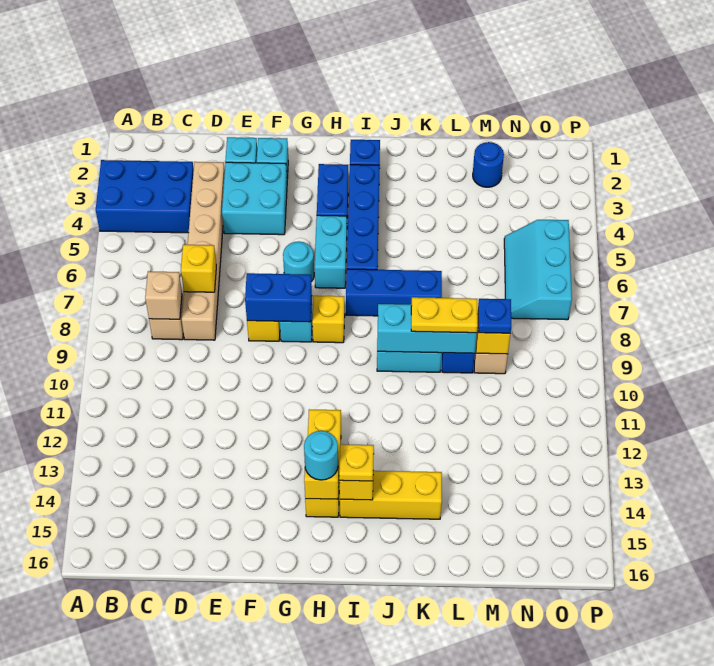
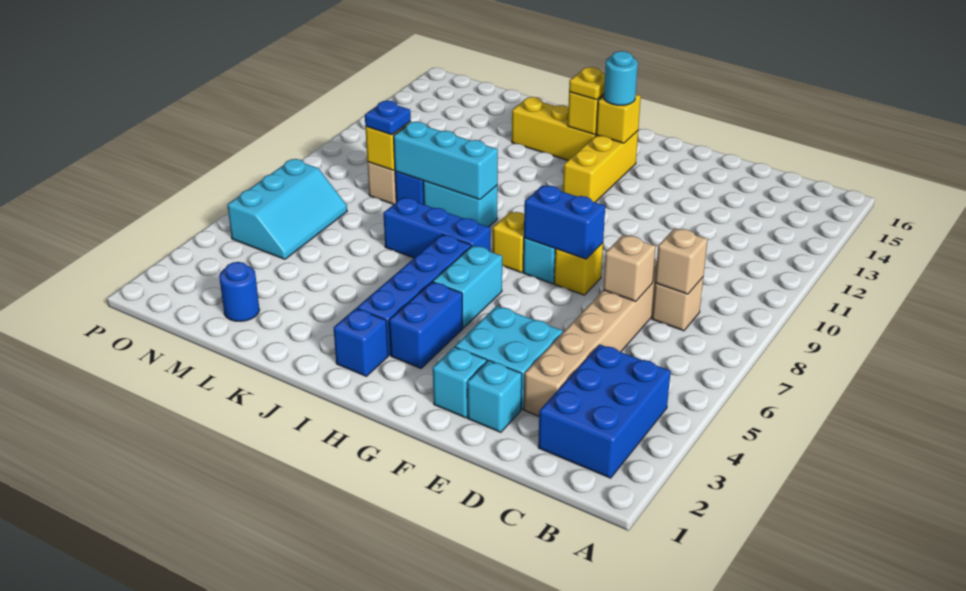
blue 2x3 brick [96,160,194,233] -> blue 2x3 brick turned to [538,344,671,478]
yellow 1x1 brick [181,245,216,292] -> tan 1x1 brick [603,235,656,301]
cyan 1x1 round brick [283,241,314,282] -> none
yellow 1x2 plate [411,297,478,333] -> none

